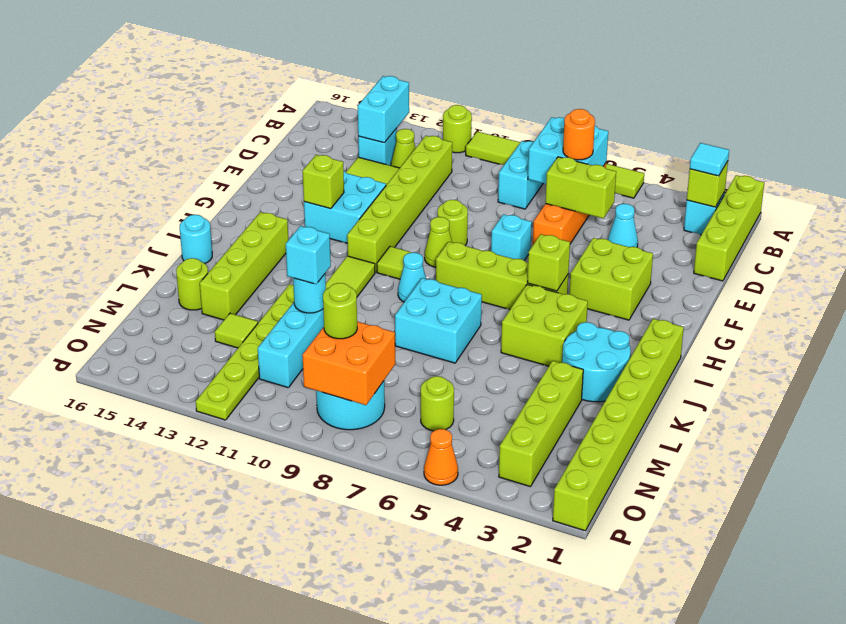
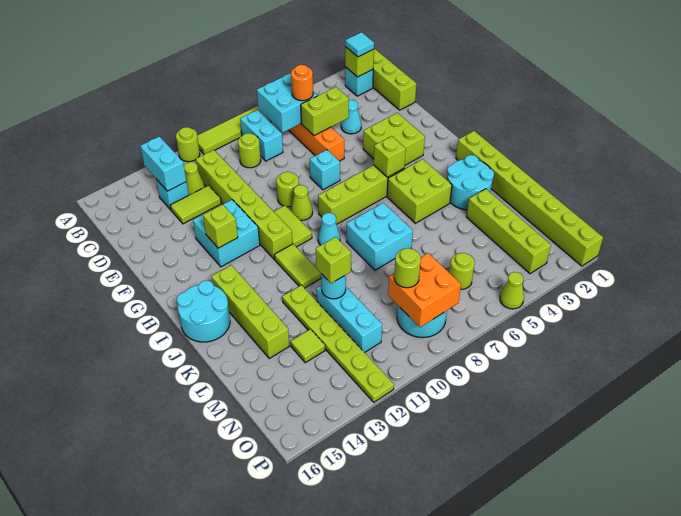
lime 1x1 tile [377,246,412,279] -> lime 1x2 tile [274,206,312,247]
cyan 1x1 round brick [180,215,212,264] -> cyan 2x2 round brick [177,281,230,342]
cyan 1x1 brick [286,226,331,284] -> lime 1x1 brick [316,237,351,283]
lime 1x1 round brick [176,258,208,310] -> lime 1x1 round brick moved to [238,133,261,168]
orange 1x1 cone [424,429,458,485] -> lime 1x1 cone [500,272,524,309]

